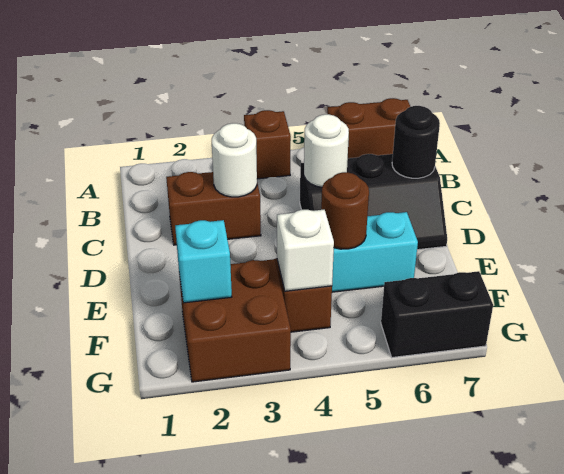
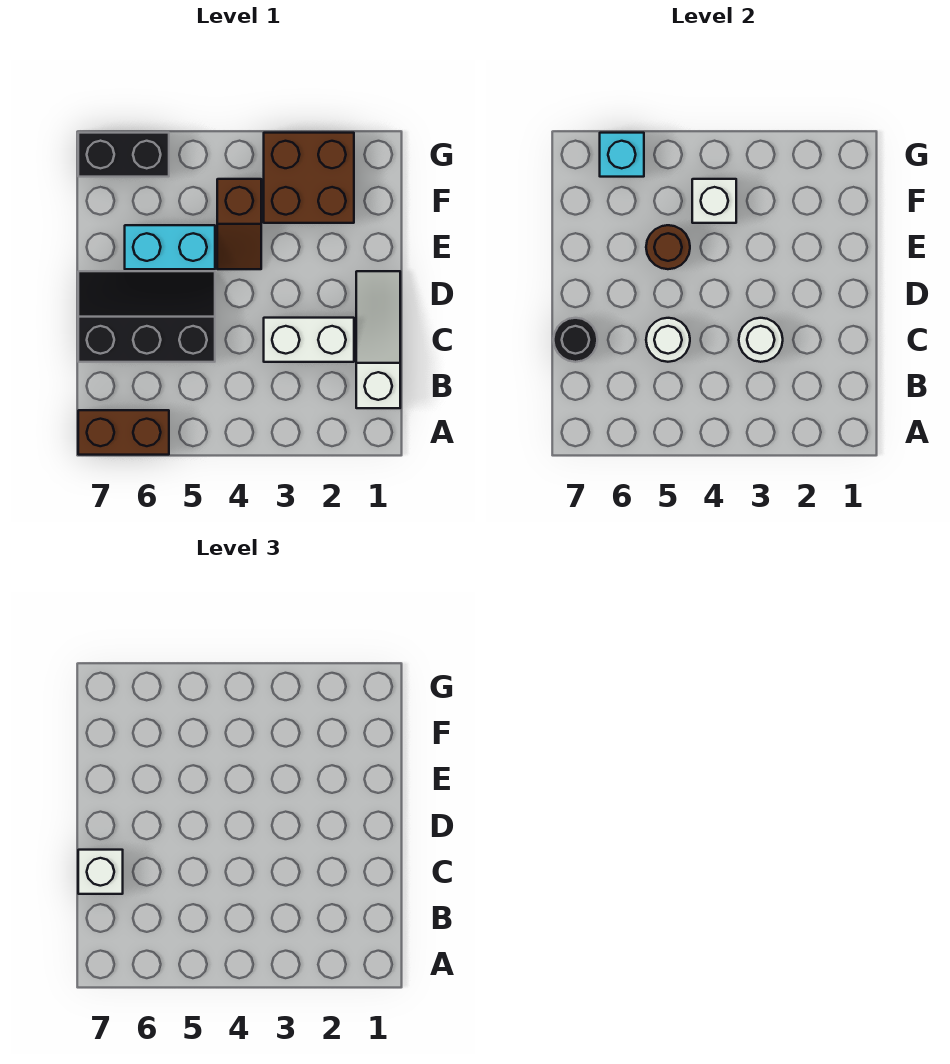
brown 1x1 brick [244,110,291,179] -> none
none -> white 1x3 slope [356,271,400,408]
brown 1x2 brick [166,172,261,245] -> white 1x2 brick [264,318,354,362]
none -> white 1x1 brick [78,850,123,894]
cyan 1x1 brick [175,220,232,303] -> cyan 1x1 brick moved to [600,133,644,177]

